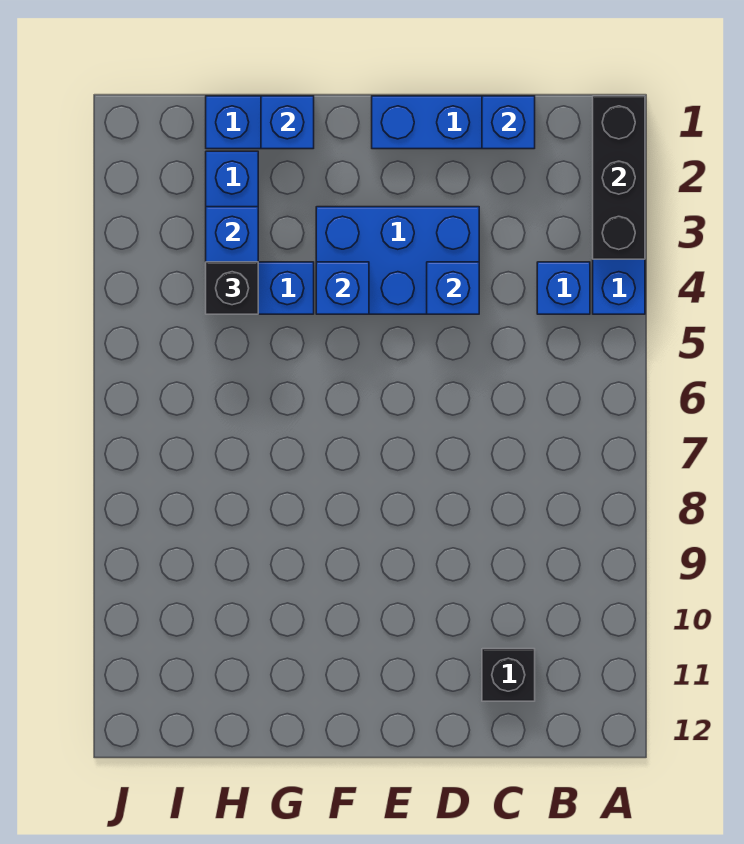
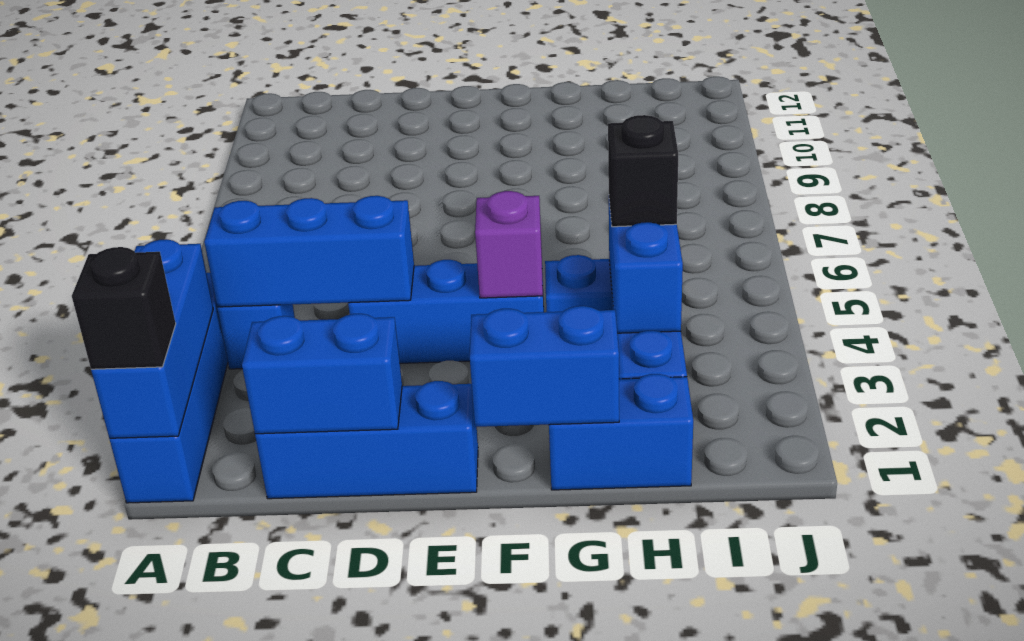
black 1x3 brick [593,96,645,259] -> blue 1x3 brick [91,239,213,438]
blue 1x1 brick [482,96,535,149] -> blue 1x2 brick [242,314,402,434]
black 1x1 brick [482,649,535,701] -> black 1x1 brick moved to [72,247,176,369]
blue 2x3 brick [316,207,479,314] -> blue 1x3 brick [348,260,544,363]
blue 1x1 brick [427,262,479,314] -> blue 1x3 brick [204,196,414,307]
blue 1x1 brick [316,262,369,314] -> purple 1x1 brick [475,191,543,298]
blue 1x1 brick [261,96,314,149] -> blue 1x2 brick [470,306,619,427]

